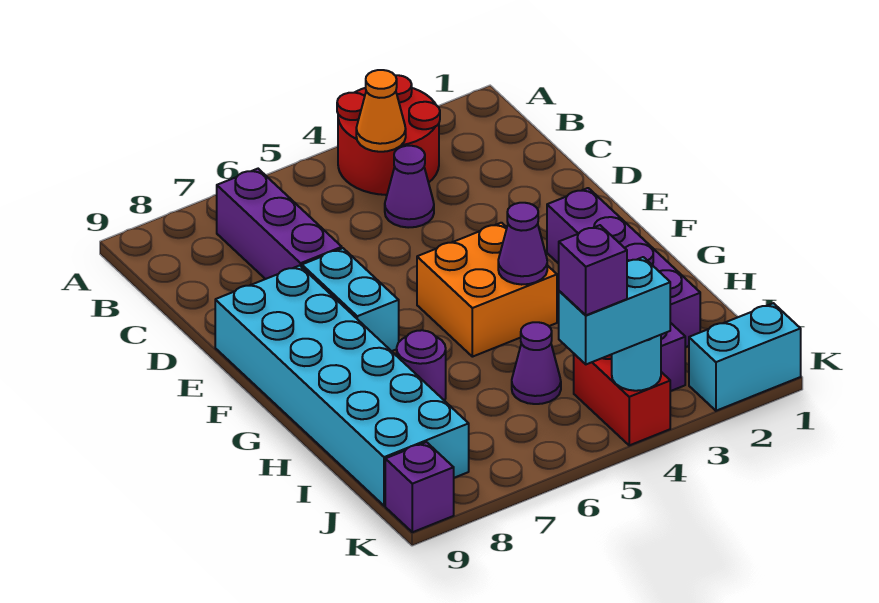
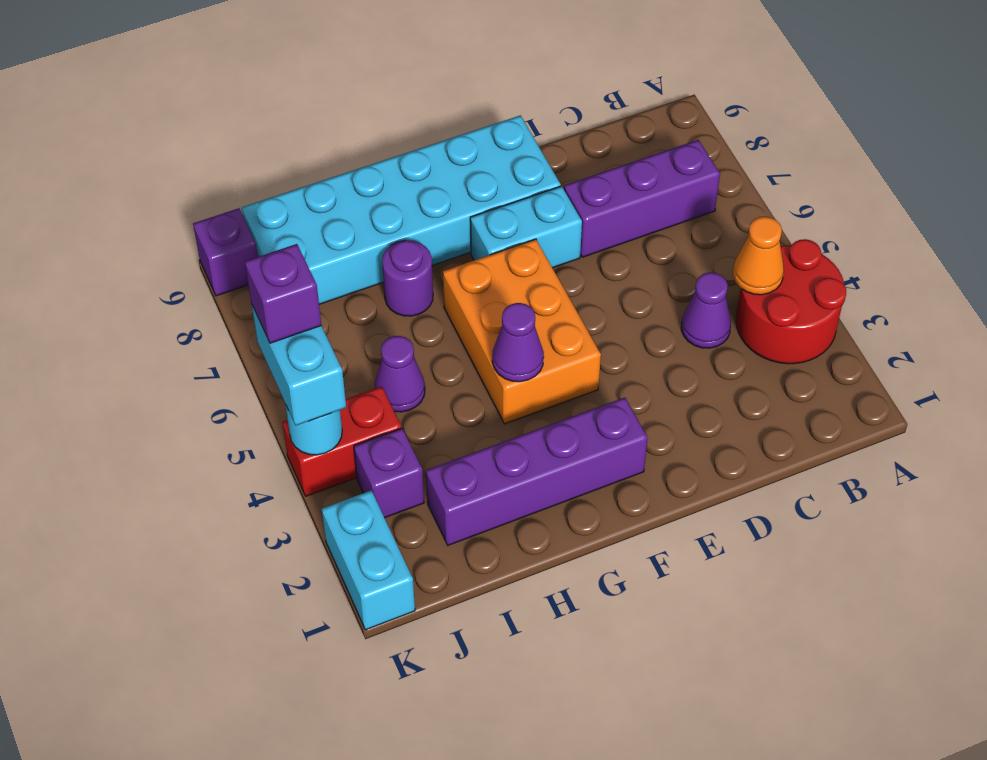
orange 2x2 brick [417,223,557,357] -> orange 2x3 brick [443,239,601,424]

